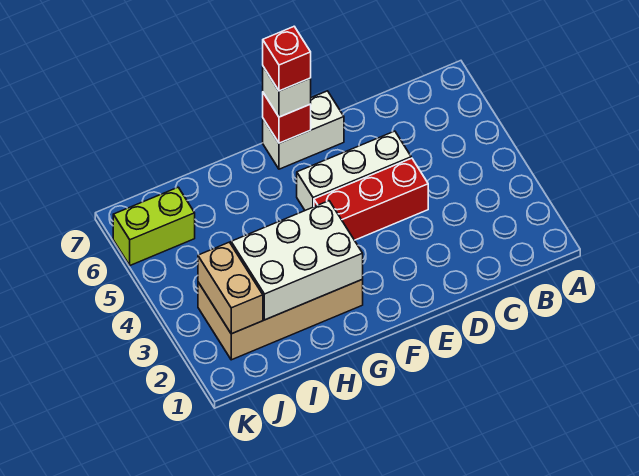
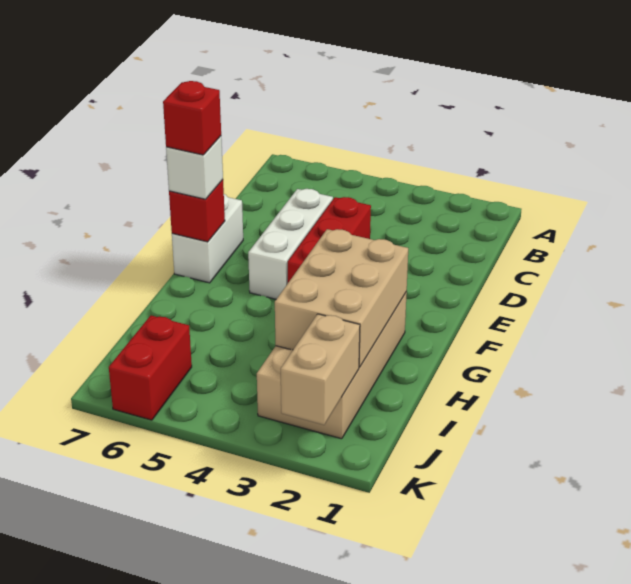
white 2x3 brick [231,201,363,320] -> tan 2x3 brick [275,229,408,367]
tan 1x2 brick [198,242,263,334] -> tan 1x2 brick turned to [281,314,360,425]
lime 1x2 brick [113,187,195,265] -> red 1x2 brick [109,316,192,420]

